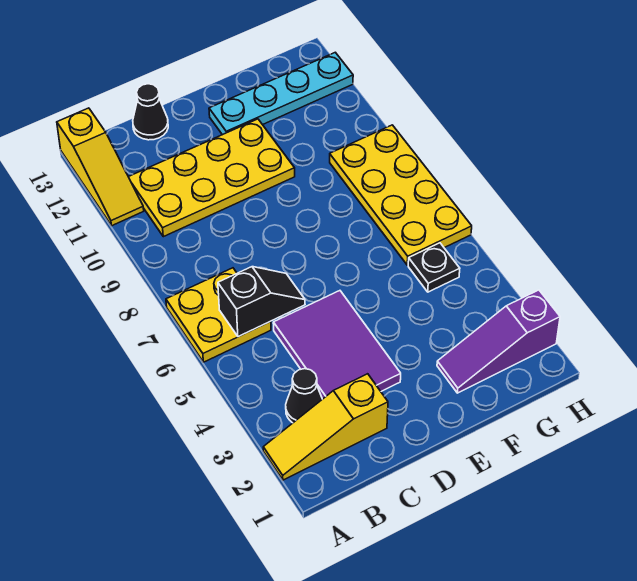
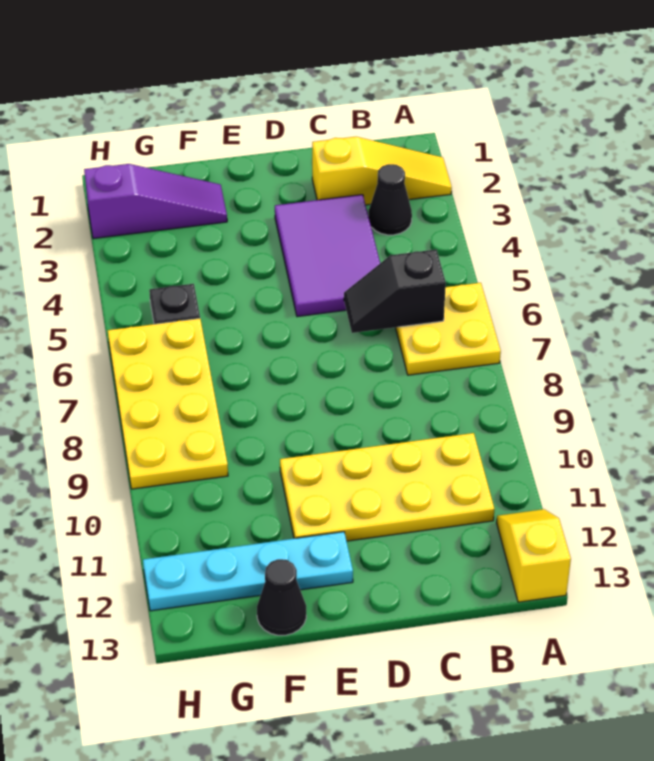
yellow 1x3 slope [57,108,144,226] -> yellow 1x2 slope [496,509,571,602]
black 1x1 cone [133,84,168,140] -> black 1x1 cone moved to [257,559,306,635]

